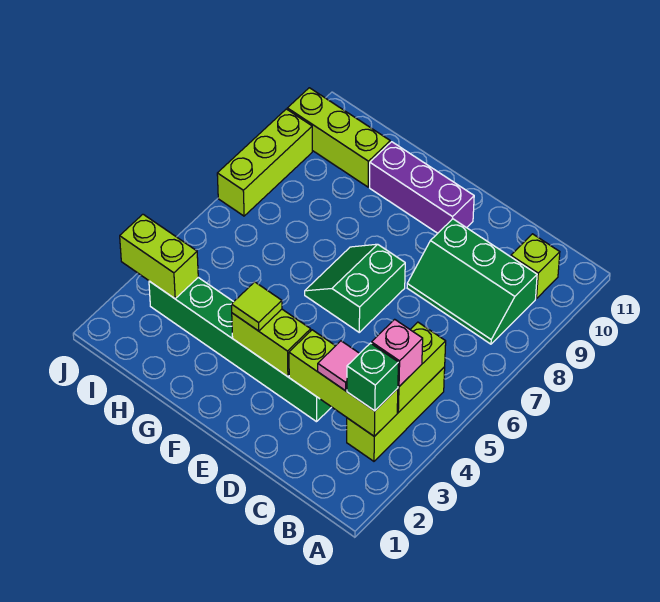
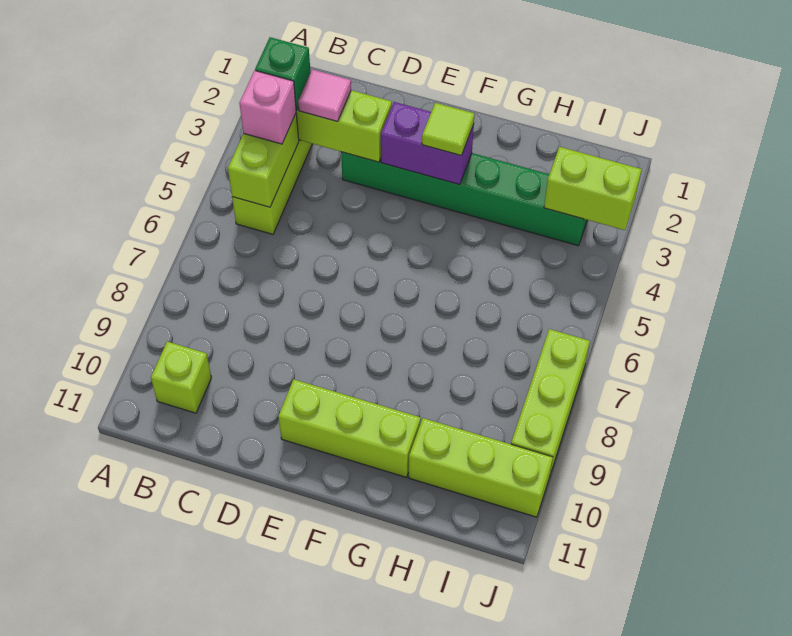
green 2x3 slope [407,219,537,344] -> none
lime 1x2 brick [232,309,311,377] -> purple 1x2 brick [381,102,474,185]
green 2x2 slope [305,244,405,332] -> none
purple 1x3 brick [370,142,474,233] -> lime 1x3 brick [278,379,421,477]

